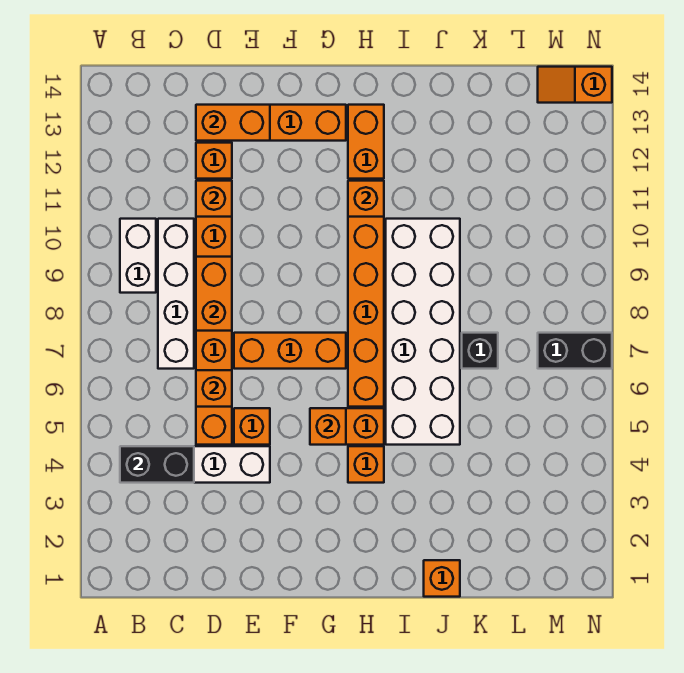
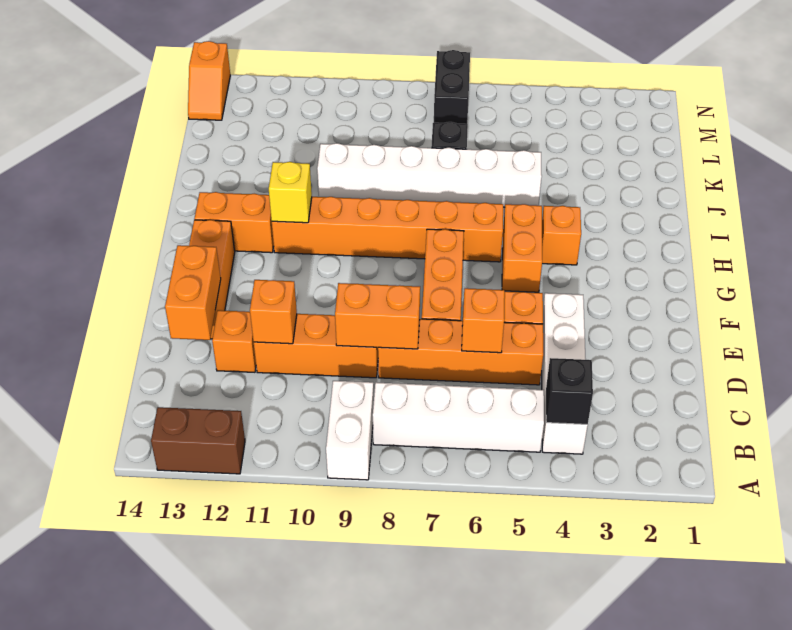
none -> brown 1x2 brick [151,407,245,474]
black 1x2 brick [120,446,194,483] -> black 1x1 brick [546,358,593,424]
white 1x2 brick [120,219,156,293] -> white 1x2 brick turned to [326,381,374,480]
white 1x4 brick [158,219,194,369] -> white 1x4 brick moved to [373,382,544,452]
orange 1x1 brick [310,408,346,445] -> none
orange 1x1 brick [348,181,384,217] -> yellow 1x1 brick [269,162,312,223]
white 2x6 brick [386,219,460,445] -> white 1x6 brick [317,143,542,207]
orange 1x1 brick [424,560,460,597] -> none

